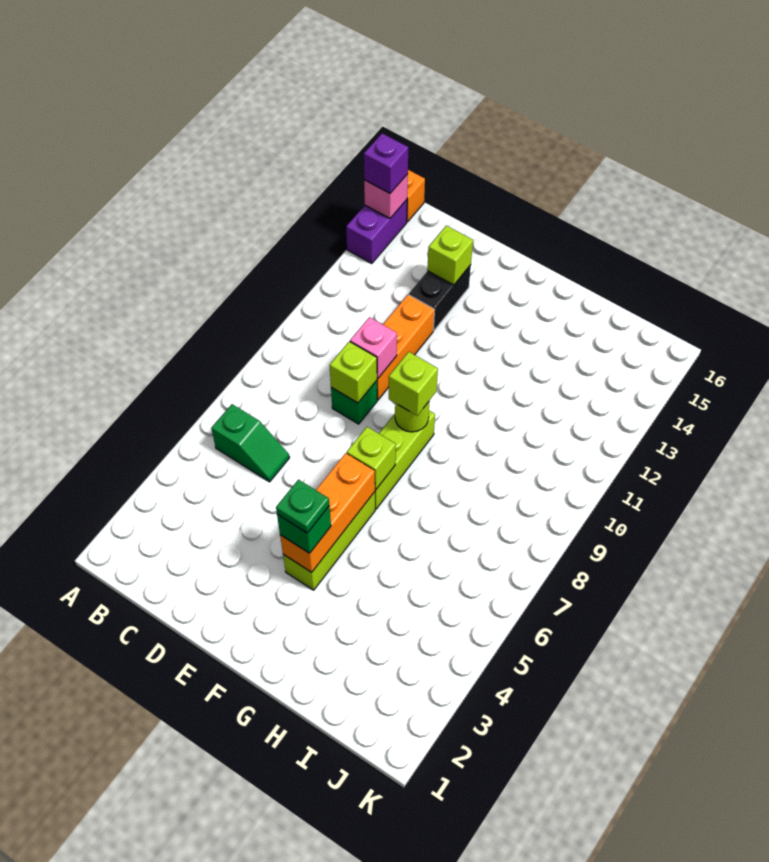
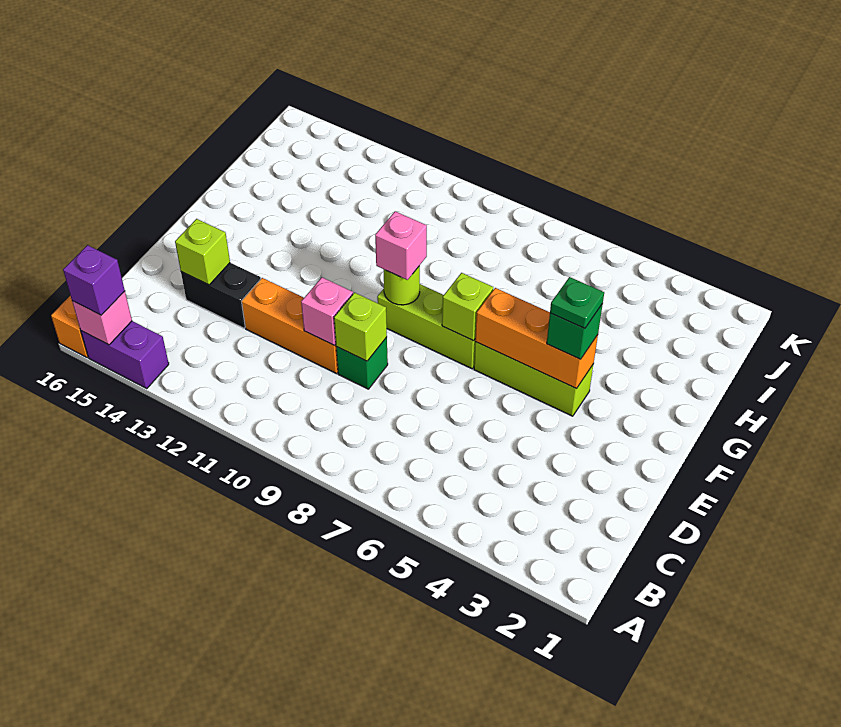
green 1x2 slope [211,404,290,482] -> none
lime 1x1 brick [389,352,438,416] -> pink 1x1 brick [375,211,427,280]

